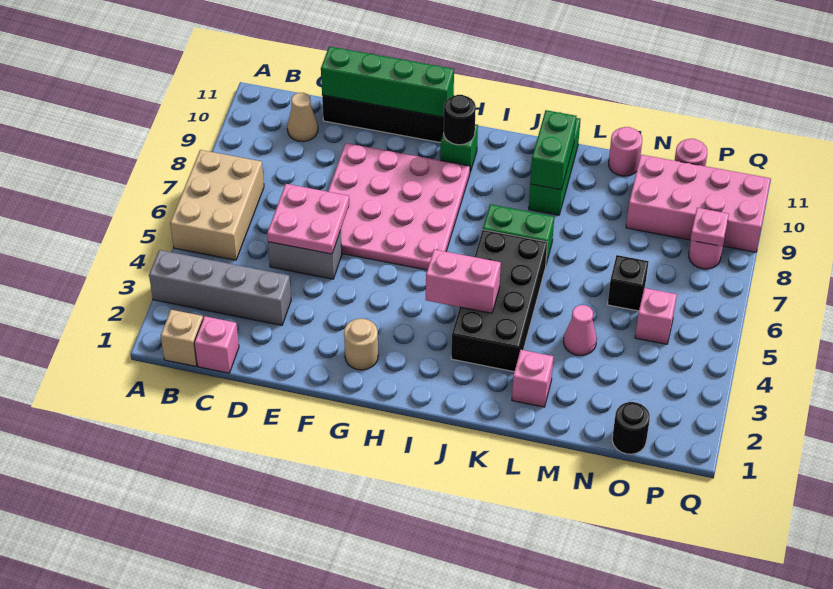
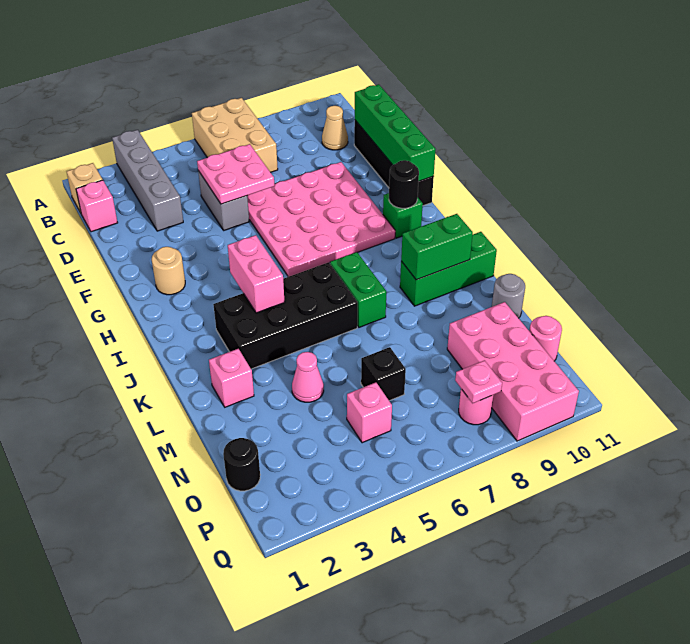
tan 2x3 brick [170,150,264,260] -> tan 2x3 brick turned to [192,98,278,172]
pink 1x1 round brick [609,127,642,176] -> grey 1x1 round brick [492,274,525,318]

